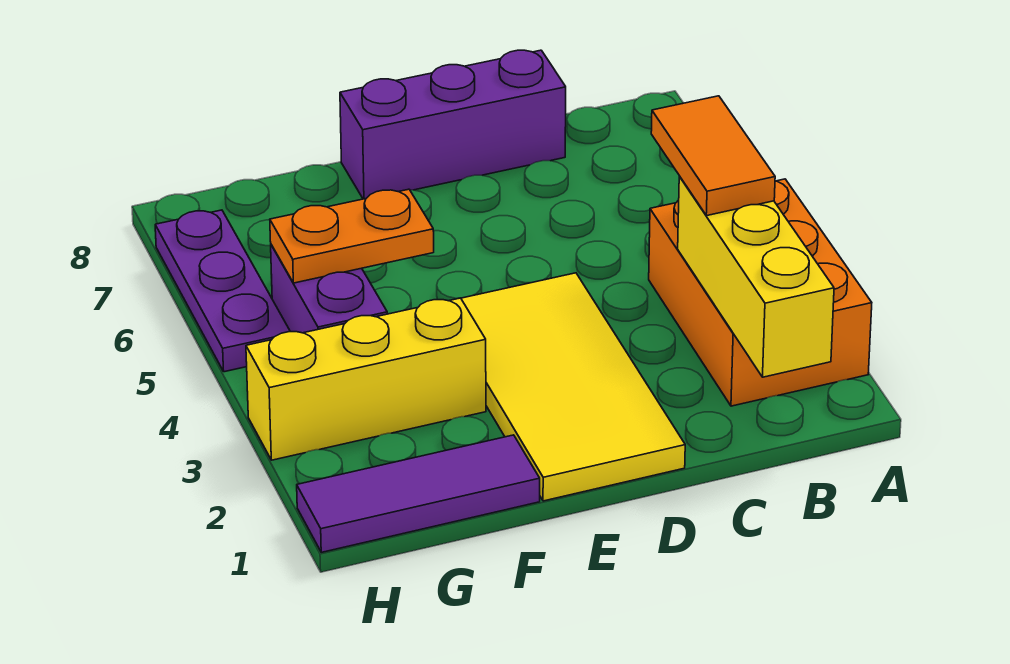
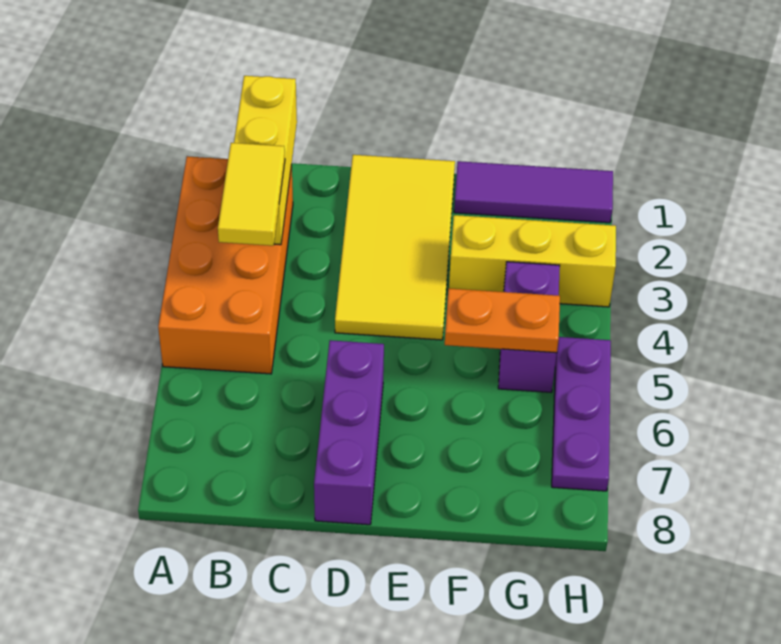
orange 2x3 brick [649,179,872,406] -> orange 2x4 brick [158,156,293,374]
orange 1x2 tile [651,96,775,216] -> yellow 1x2 tile [218,143,285,246]
purple 1x3 brick [340,50,566,199] -> purple 1x3 brick turned to [314,340,384,525]

